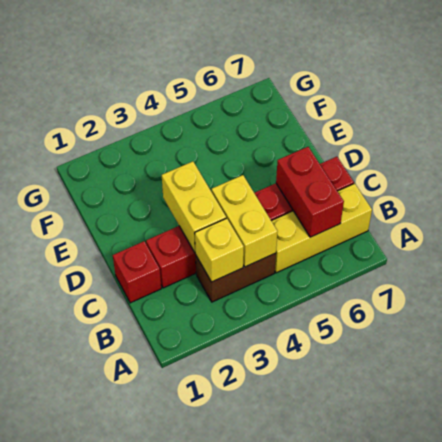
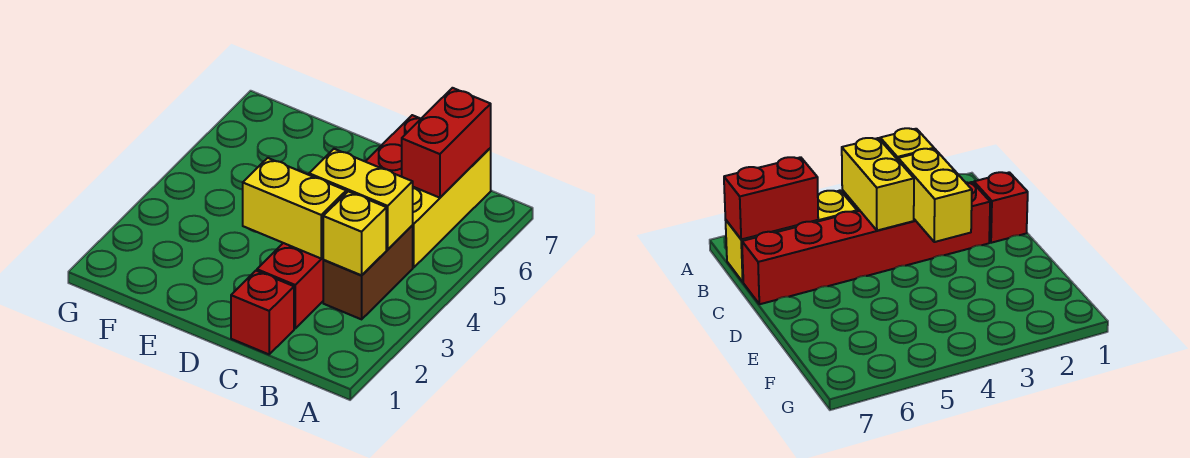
red 1x2 brick [276,147,344,237] -> red 1x2 brick turned to [402,88,491,198]

